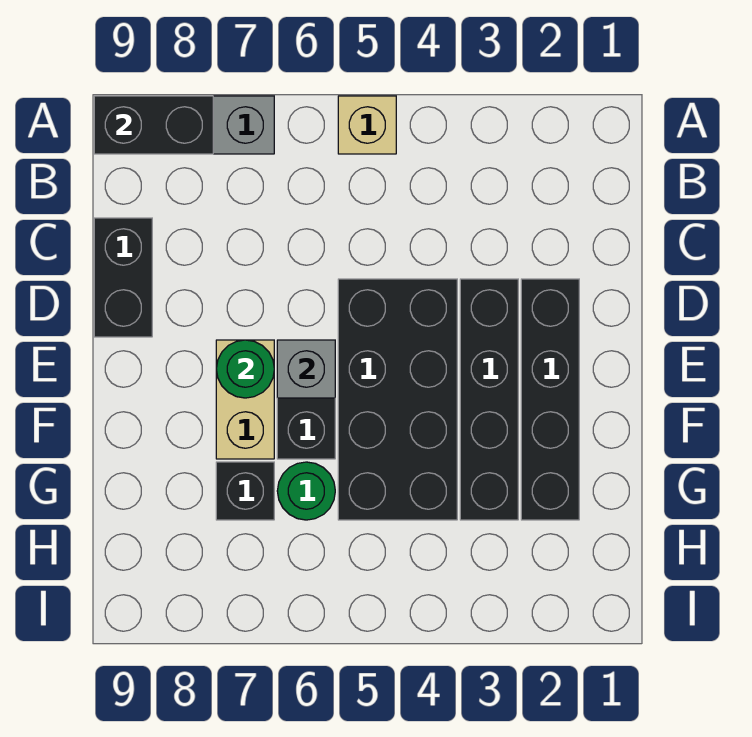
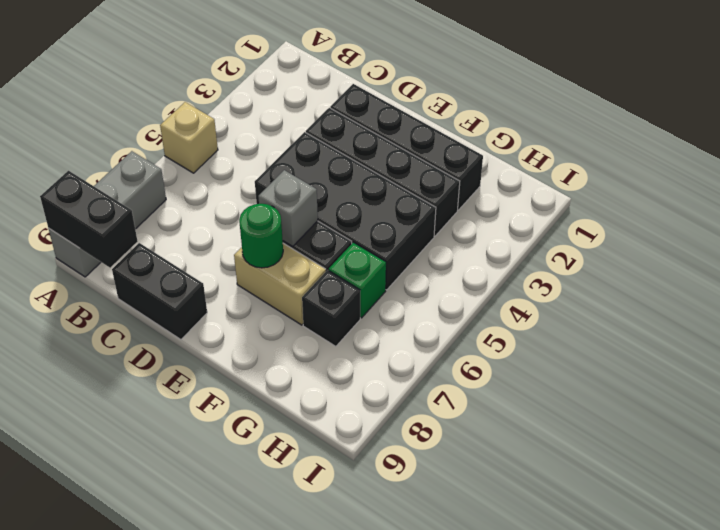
black 1x2 brick [94,96,213,154] -> black 1x2 brick turned to [40,171,138,268]
green 1x1 round brick [277,462,335,520] -> green 1x1 brick [329,242,386,318]

